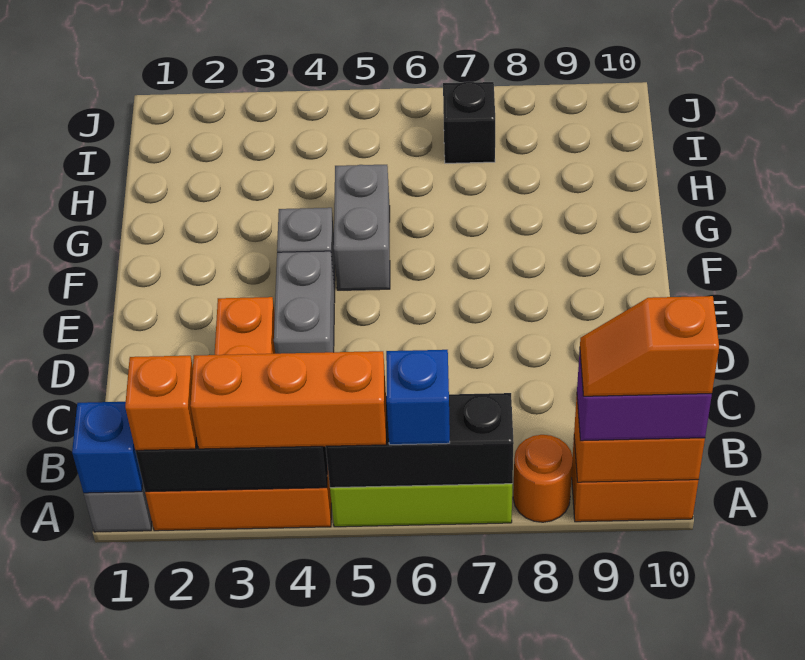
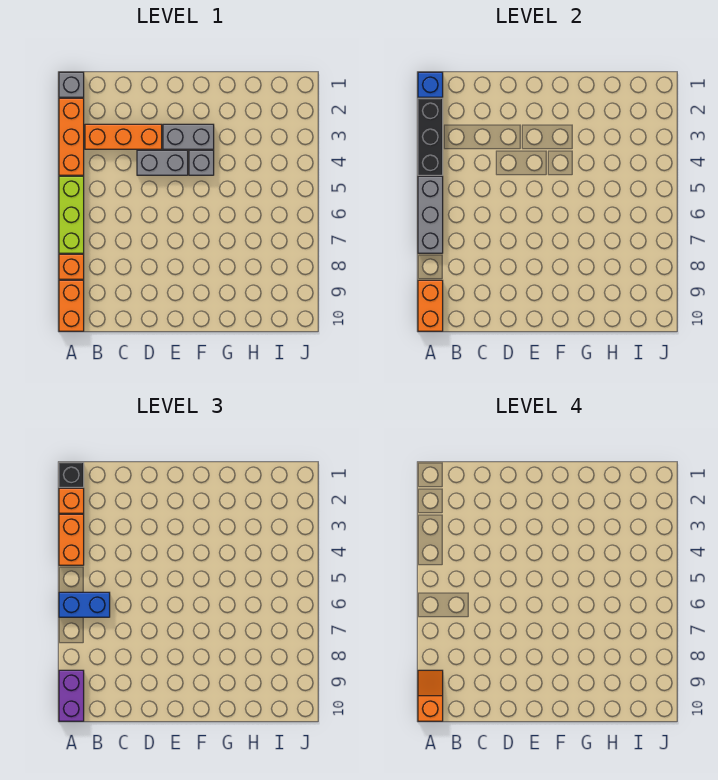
orange 1x3 brick [190,351,386,449] -> orange 1x2 brick [59,514,84,565]
black 1x3 brick [326,393,514,488] -> grey 1x3 brick [418,176,443,253]
blue 1x1 brick [386,350,450,445] -> blue 1x2 brick [59,592,110,617]
orange 1x1 round brick [513,435,573,522] -> orange 1x1 brick [59,254,84,279]
grey 1x2 brick [334,165,390,290] -> grey 1x2 brick moved to [163,124,214,149]
black 1x1 brick [443,81,495,163] -> black 1x1 brick moved to [59,462,84,487]

